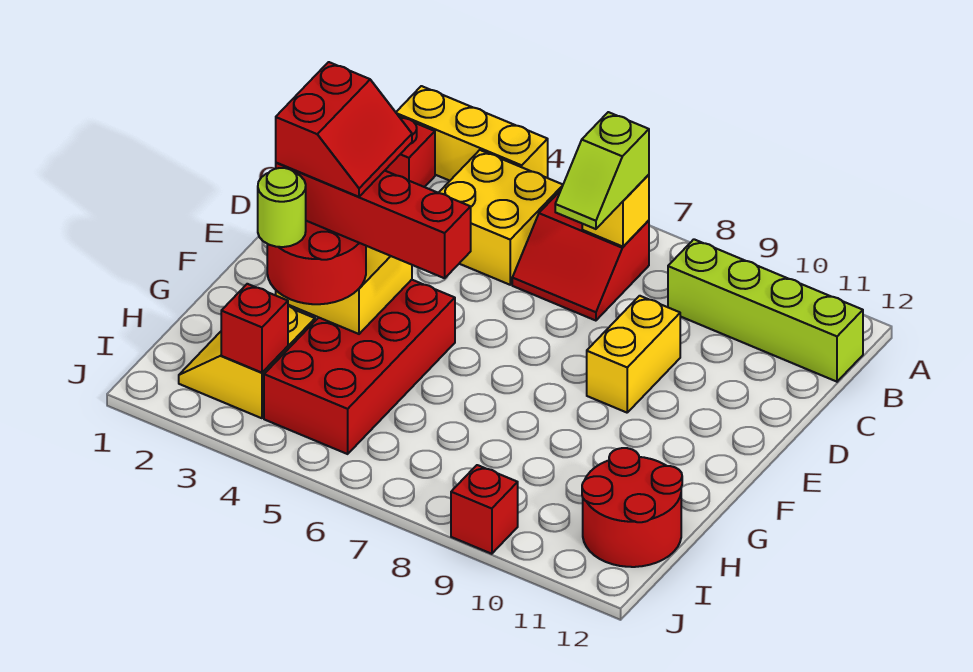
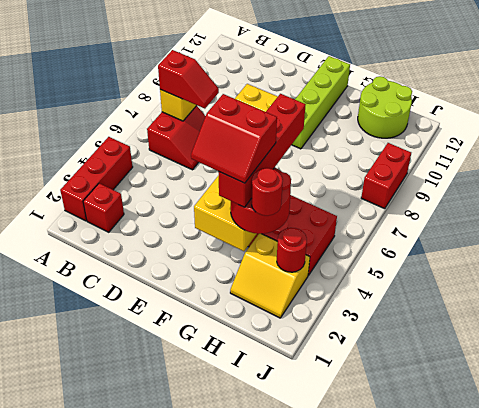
yellow 1x3 brick [396,86,548,181] -> red 1x3 brick [60,137,133,221]
yellow 2x2 brick [439,150,563,285] -> none
lime 1x2 slope [555,112,649,229] -> red 1x2 slope [158,50,219,109]
lime 1x4 brick [668,239,863,382] -> lime 1x4 brick moved to [292,56,350,149]
red 2x2 slope [276,62,412,197] -> red 2x2 slope turned to [191,94,277,183]
lime 1x1 round brick [258,168,306,247] -> red 1x1 round brick [252,168,283,216]
red 2x2 round brick [582,448,682,567] -> lime 2x2 round brick [358,76,412,138]
red 1x1 brick [221,284,288,373] -> red 1x1 round brick [277,228,307,272]
red 1x1 brick [451,465,518,554] -> red 1x2 brick [361,143,411,209]

